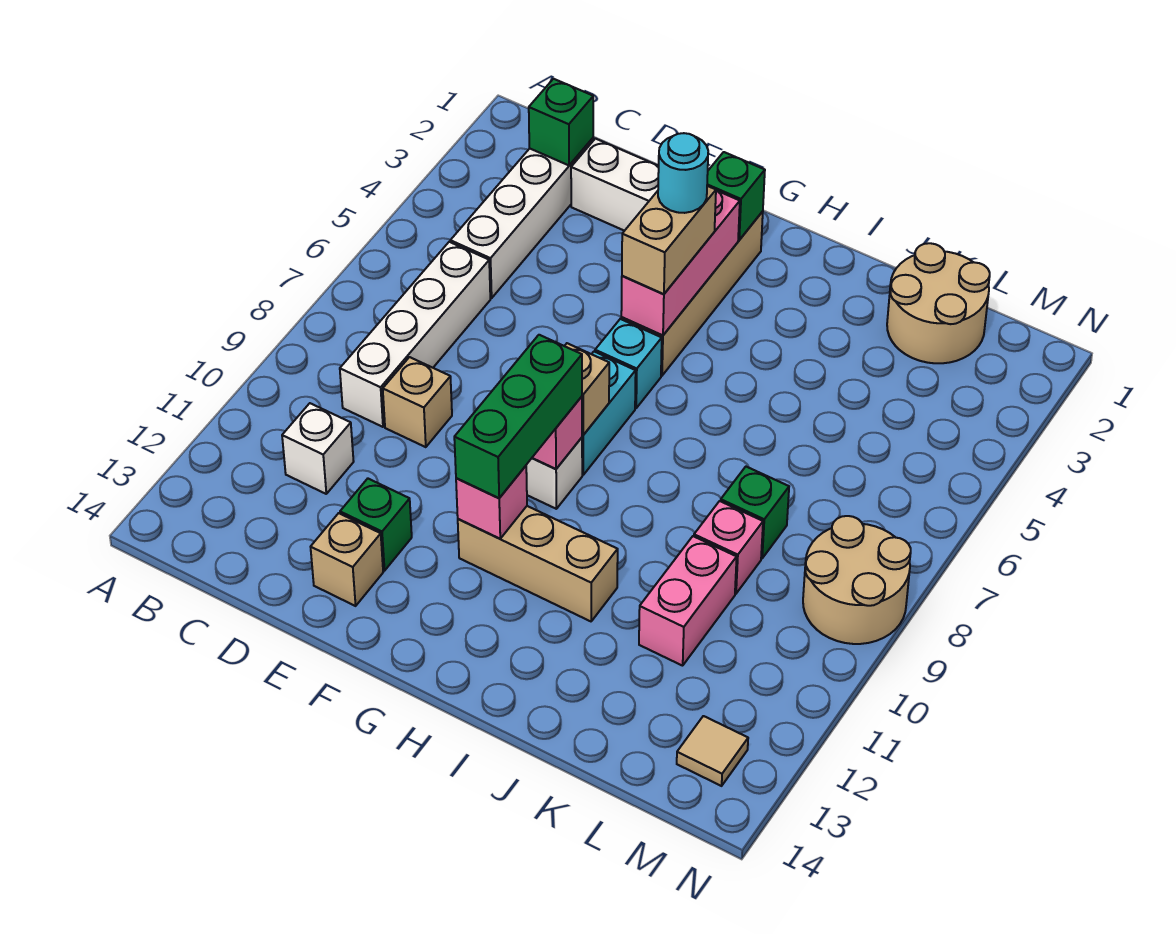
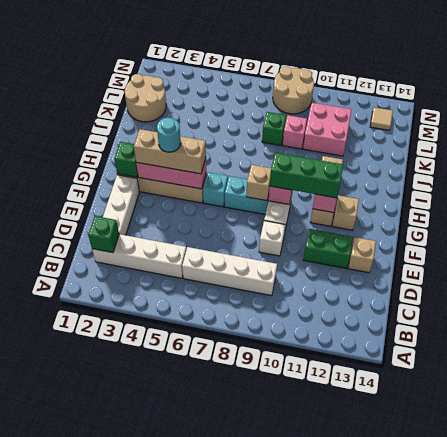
white 1x1 brick [282,403,354,494] -> white 1x1 brick moved to [259,221,285,256]
tan 1x1 brick [383,357,452,447] -> tan 1x1 brick moved to [332,195,359,230]
green 1x1 brick [340,479,412,571] -> green 1x2 brick [303,229,353,269]
tan 1x2 brick [622,186,716,294] -> tan 1x3 brick [134,129,206,174]
pink 1x2 brick [639,536,737,666] -> pink 2x2 brick [303,103,352,156]

